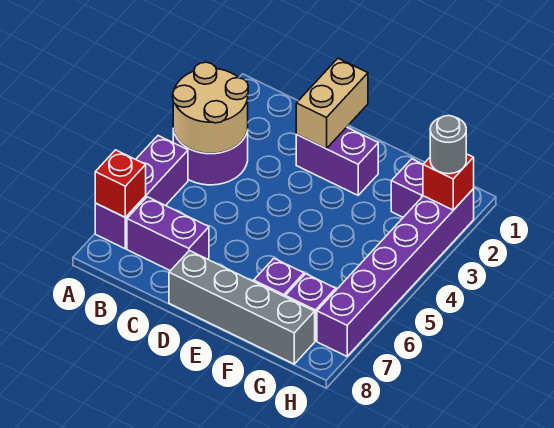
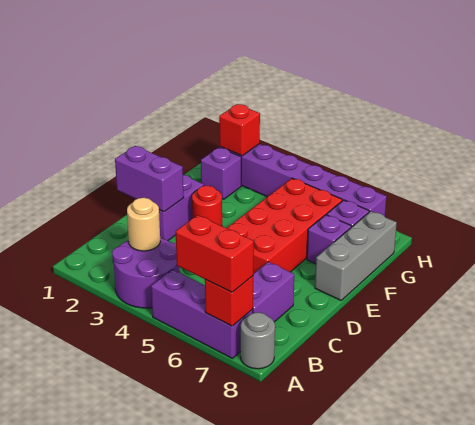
tan 2x2 round brick [173,62,248,153] -> tan 1x1 round brick [127,198,160,251]
none -> red 1x2 brick [176,215,254,292]
tan 1x2 brick [296,58,368,149] -> purple 1x2 brick [115,146,184,212]
none -> red 2x4 brick [227,178,342,274]
grey 1x4 brick [169,251,315,364] -> grey 1x3 brick [315,211,397,300]
none -> red 1x1 round brick [192,186,222,226]
grey 1x1 round brick [430,116,466,174] -> grey 1x1 round brick moved to [241,312,275,369]

